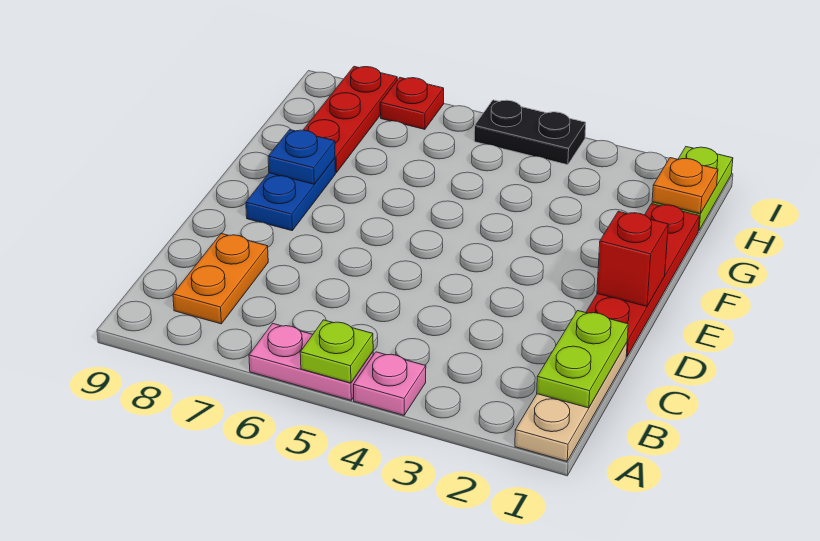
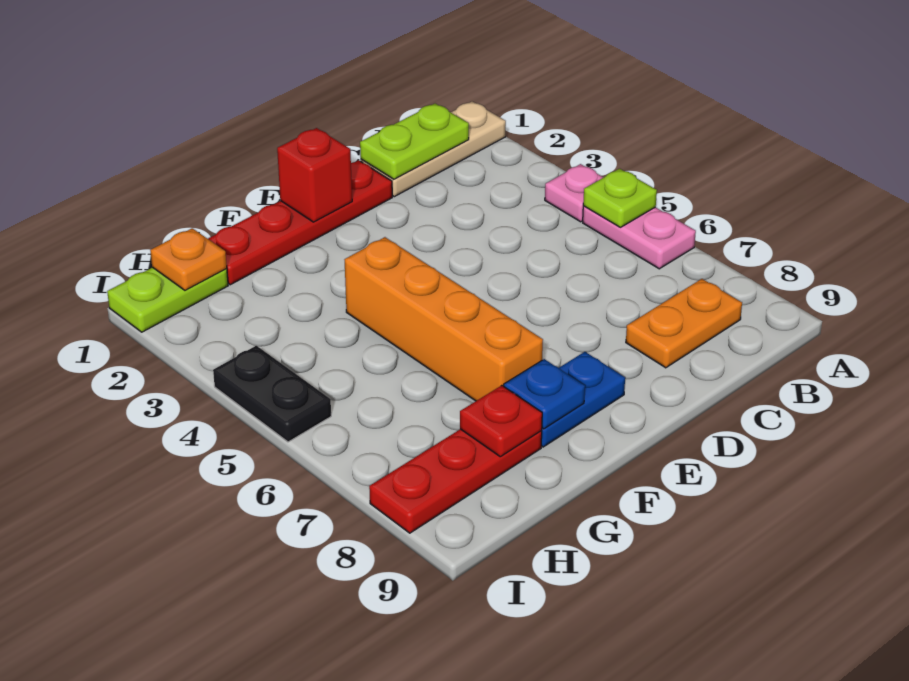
none -> orange 1x4 brick [344,237,543,401]
red 1x1 plate [380,78,444,129] -> red 1x1 plate moved to [460,385,542,457]

